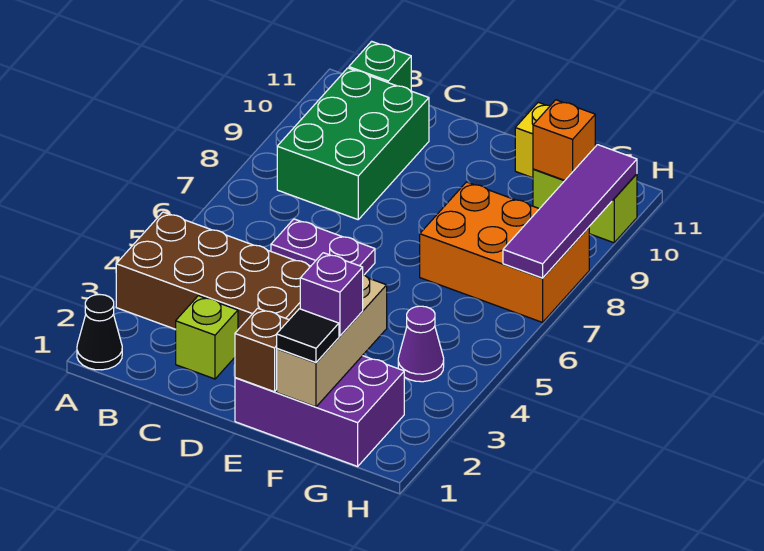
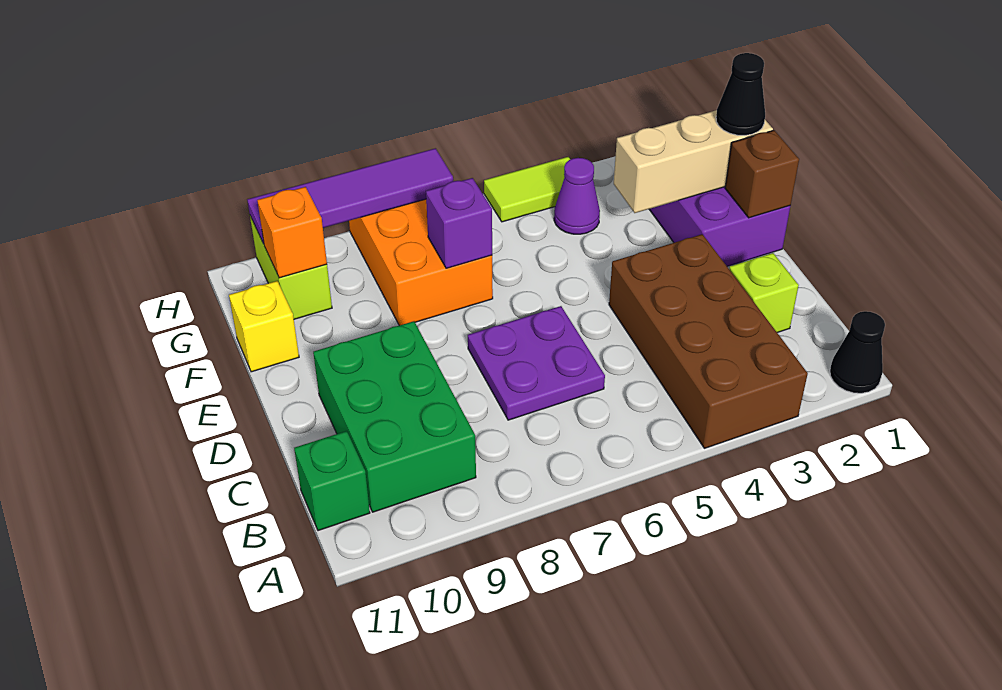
green 2x3 brick [277,68,429,220] -> green 2x3 brick turned to [313,321,476,512]
purple 1x2 plate [271,219,375,275] -> purple 2x2 plate [468,306,605,420]
black 1x1 tile [277,309,339,363] -> black 1x1 cone [716,53,765,135]
purple 1x1 brick [300,253,363,336] -> purple 1x1 brick moved to [426,178,492,268]
none -> lime 1x2 tile [484,157,570,222]

